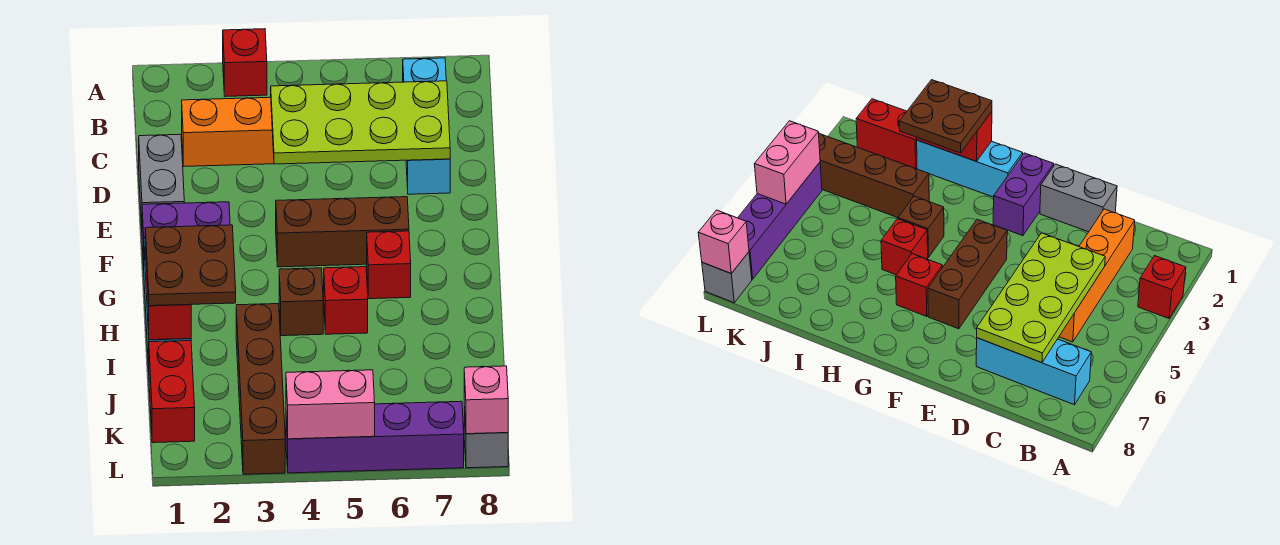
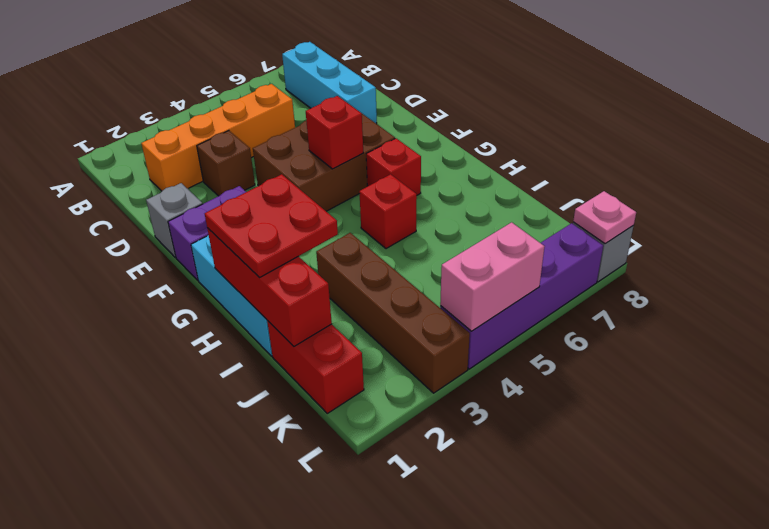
red 1x1 brick [223,29,267,96] -> red 1x1 brick moved to [306,96,363,169]
lime 2x4 plate [271,81,450,164] -> none
grey 1x2 brick [139,134,184,226] -> grey 1x1 brick [146,183,203,258]
brown 1x3 brick [276,197,409,267] -> brown 2x3 brick [253,114,395,211]
red 1x2 brick [145,240,191,340] -> red 1x3 brick [207,228,332,346]
brown 2x2 plate [145,225,236,306] -> red 2x2 plate [205,174,338,278]
brown 1x1 brick [279,268,323,336] -> brown 1x1 brick moved to [197,131,255,196]
pink 1x1 brick [464,366,508,434] -> pink 1x1 plate [573,191,636,244]

